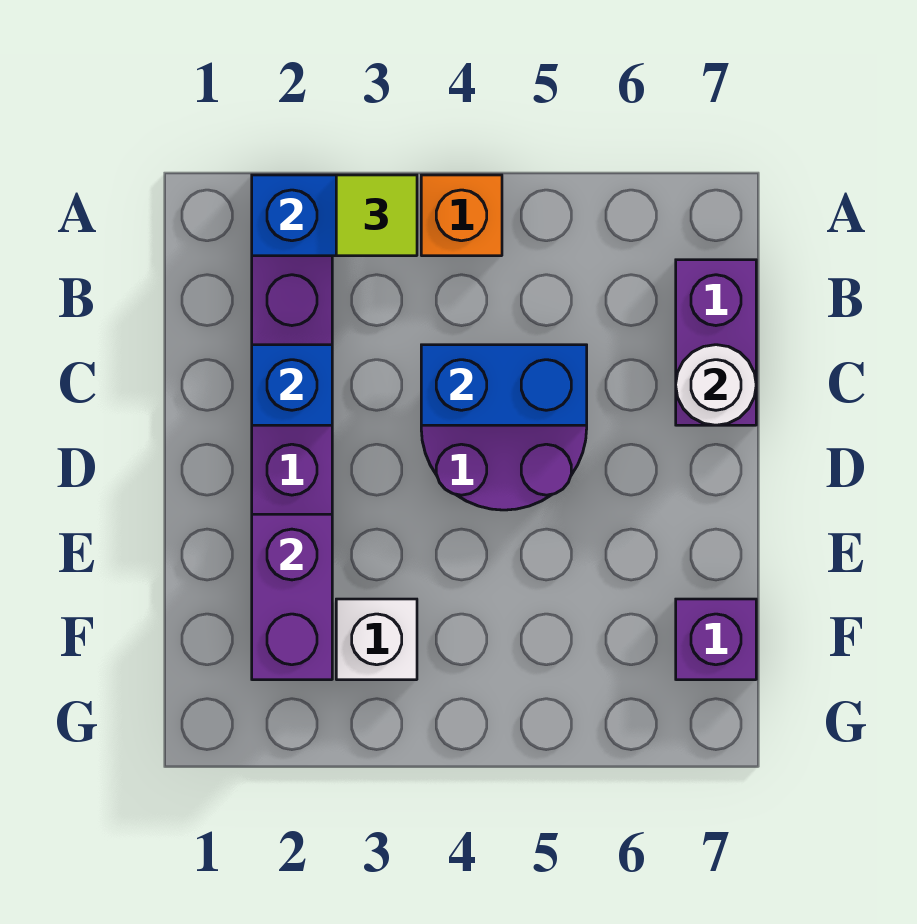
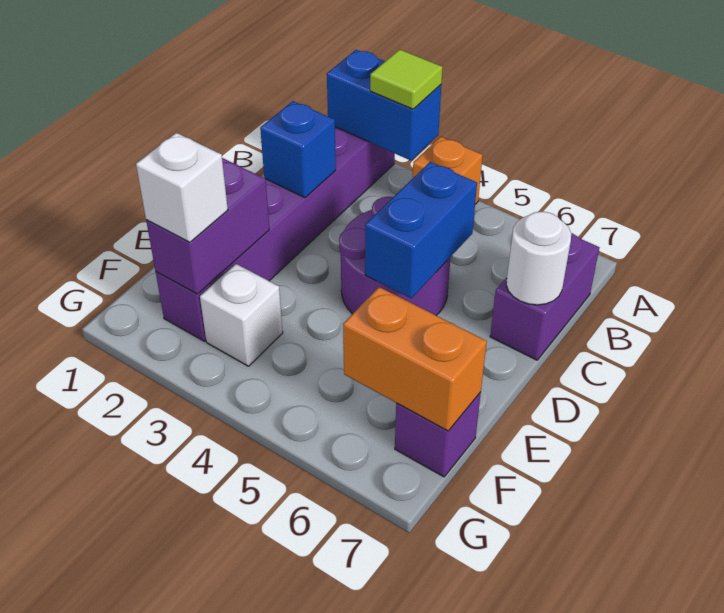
blue 1x2 brick [421,345,587,425] -> blue 1x2 brick turned to [365,162,477,298]
none -> white 1x1 brick [136,133,228,242]
none -> orange 1x2 brick [343,287,487,431]

